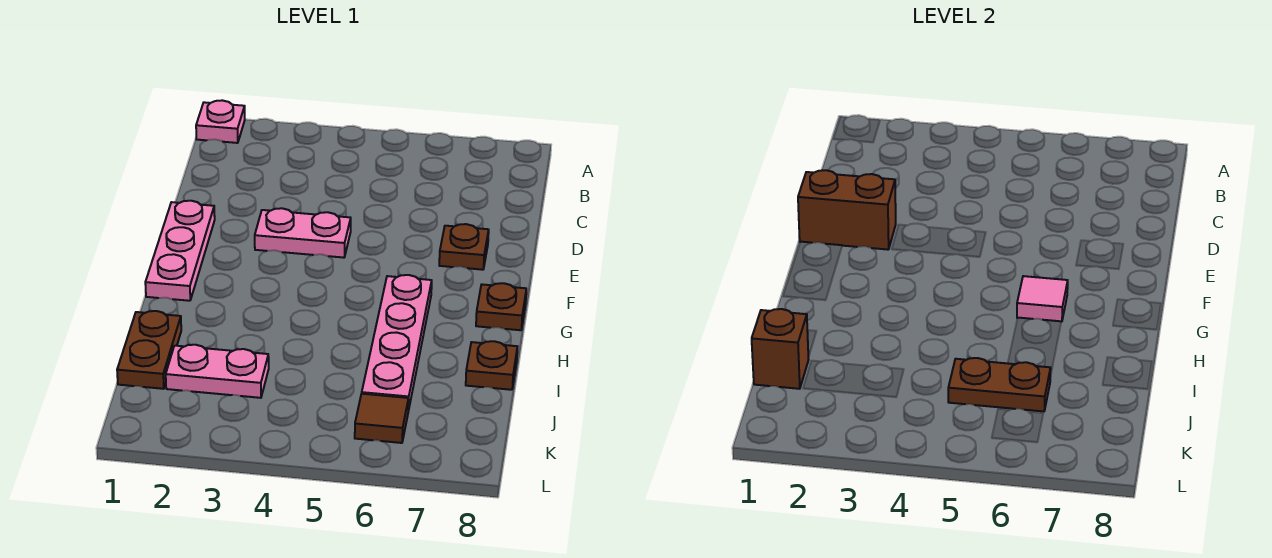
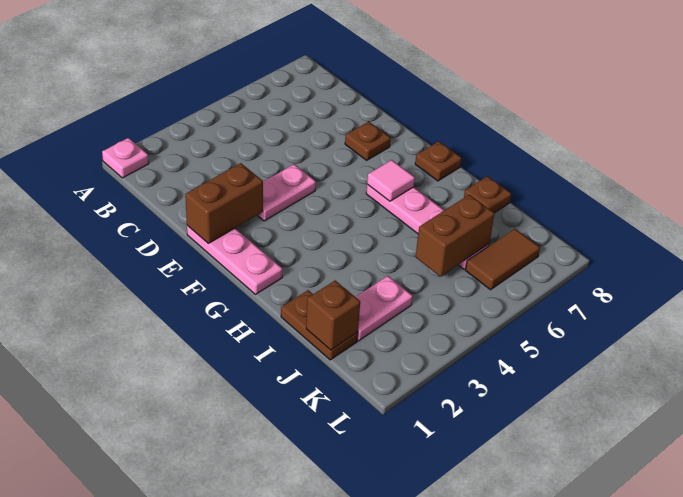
brown 1x2 plate [948,358,1051,411] -> brown 1x2 brick [416,195,495,277]
brown 1x1 tile [355,394,409,443] -> brown 1x2 tile [465,229,540,290]

